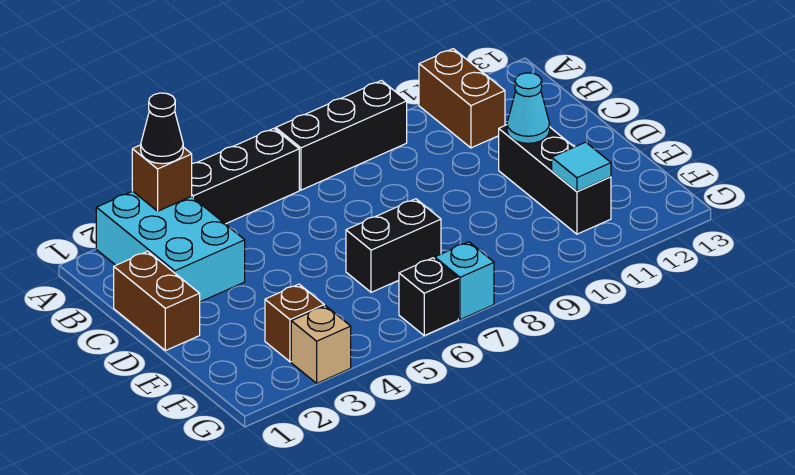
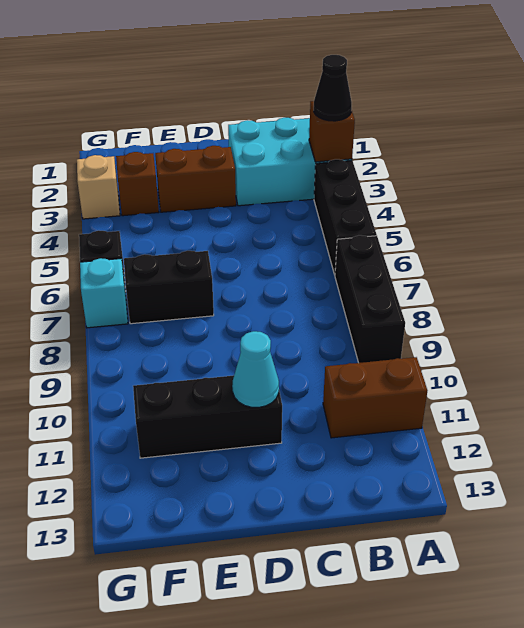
brown 1x2 brick [114,251,200,351] -> brown 1x2 brick moved to [155,146,236,212]
black 1x2 brick [346,199,441,292] -> black 1x2 brick turned to [124,251,214,324]
cyan 1x1 tile [552,142,611,192] -> none

